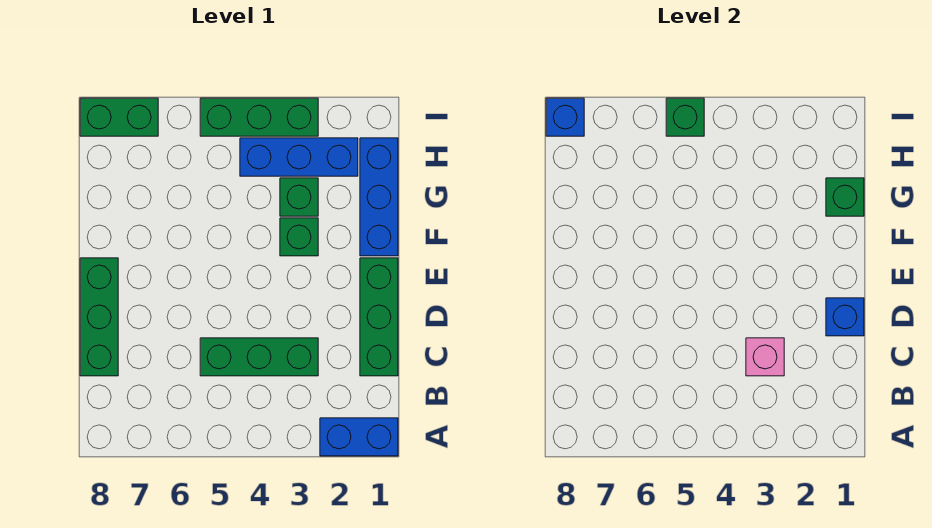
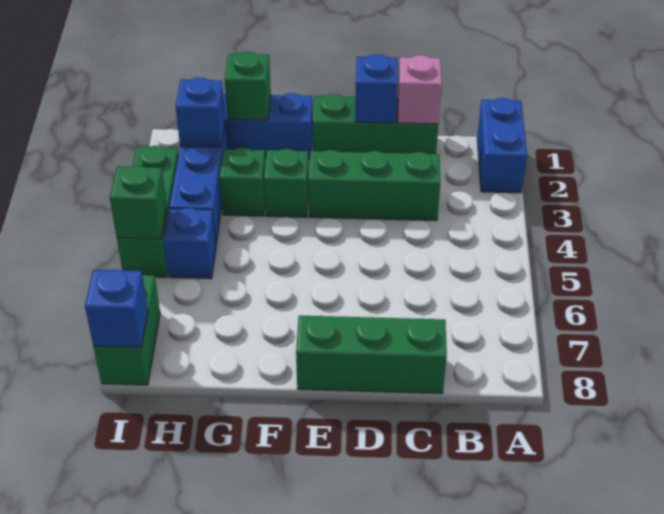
green 1x3 brick [200,338,318,376] -> green 1x3 brick turned to [308,150,441,220]
pink 1x1 brick [746,338,784,376] -> pink 1x1 brick moved to [398,55,442,124]
none -> blue 1x1 brick [176,77,225,147]
none -> blue 1x1 brick [164,208,216,279]

